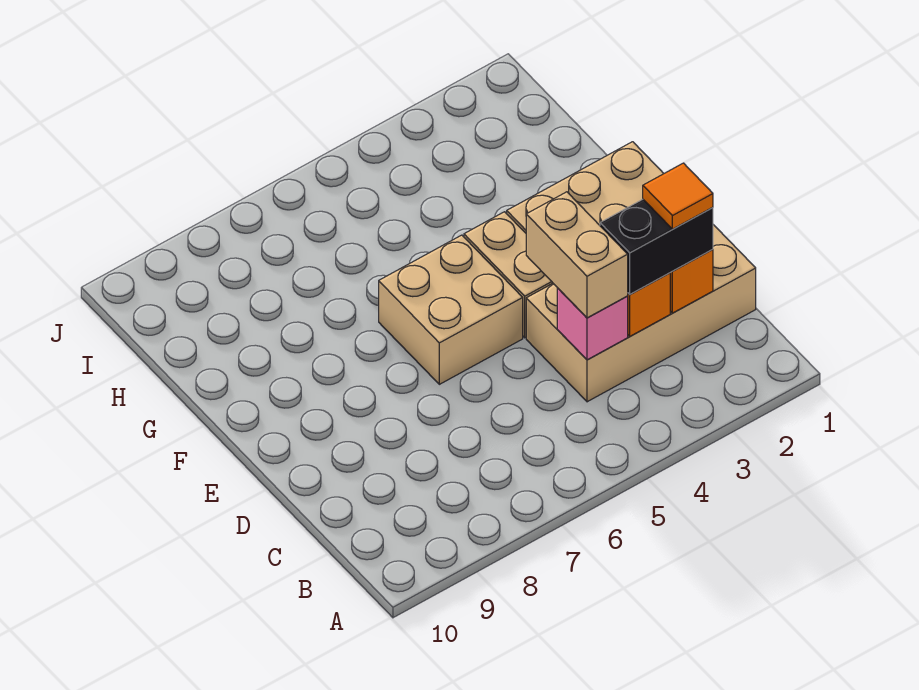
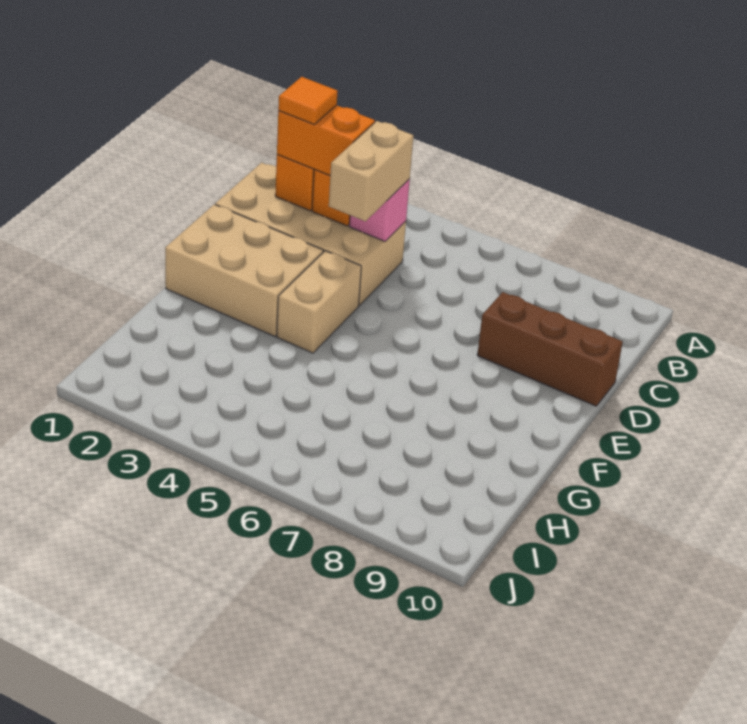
black 1x2 brick [600,199,713,294] -> orange 1x2 brick [277,105,375,175]
none -> brown 1x3 brick [477,292,623,406]
tan 2x2 brick [379,235,523,384] -> none

